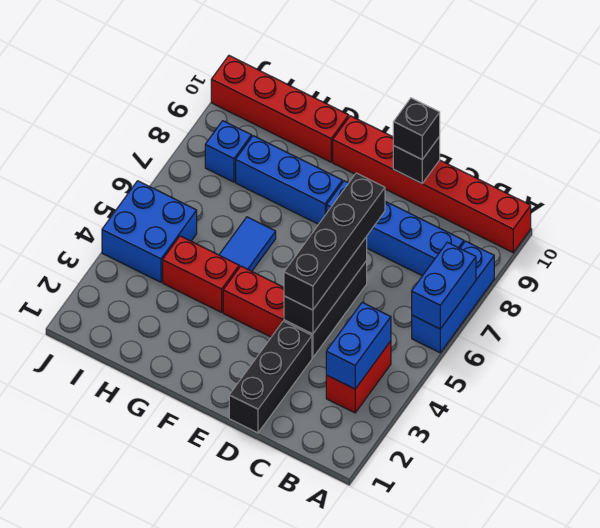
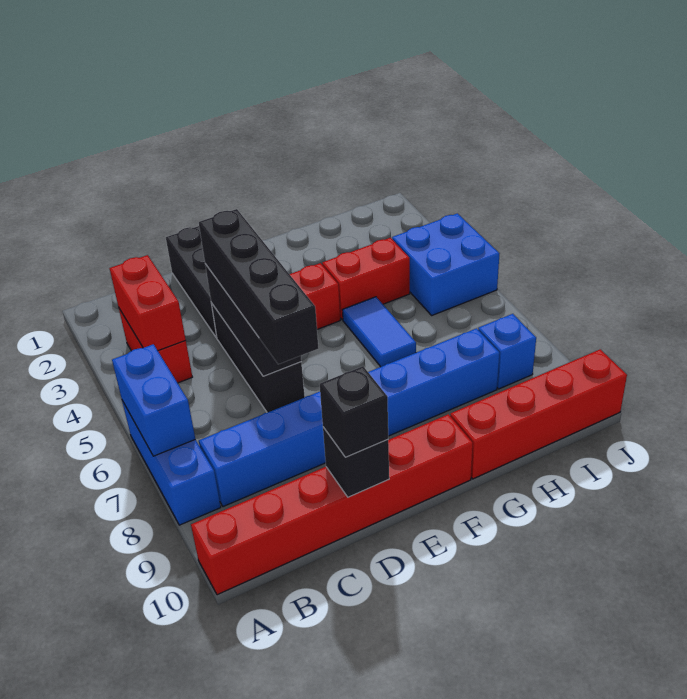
blue 1x2 brick [326,302,391,389] -> red 1x2 brick [110,255,186,350]

